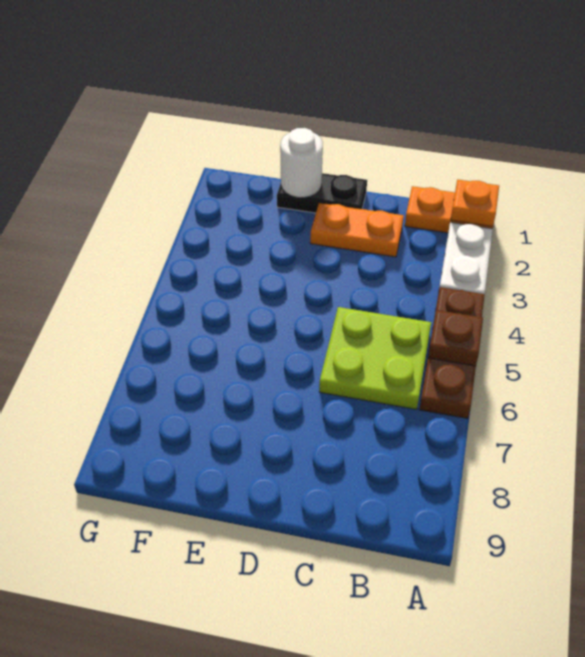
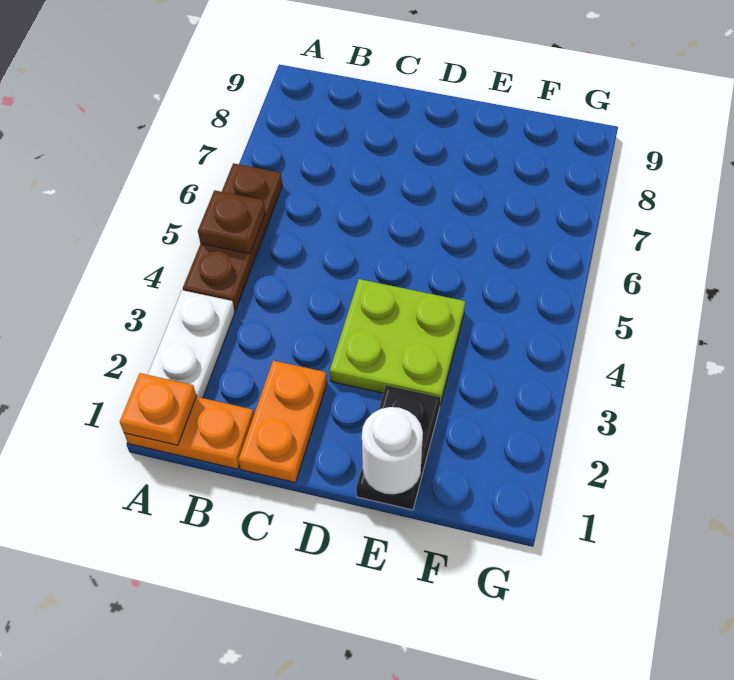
lime 2x2 plate [319,307,431,410] -> lime 2x2 plate moved to [330,279,465,404]
orange 1x2 plate [310,203,404,257] -> orange 1x2 plate turned to [239,361,327,482]
black 1x2 plate [277,173,367,213] -> black 1x2 plate turned to [356,385,440,510]

